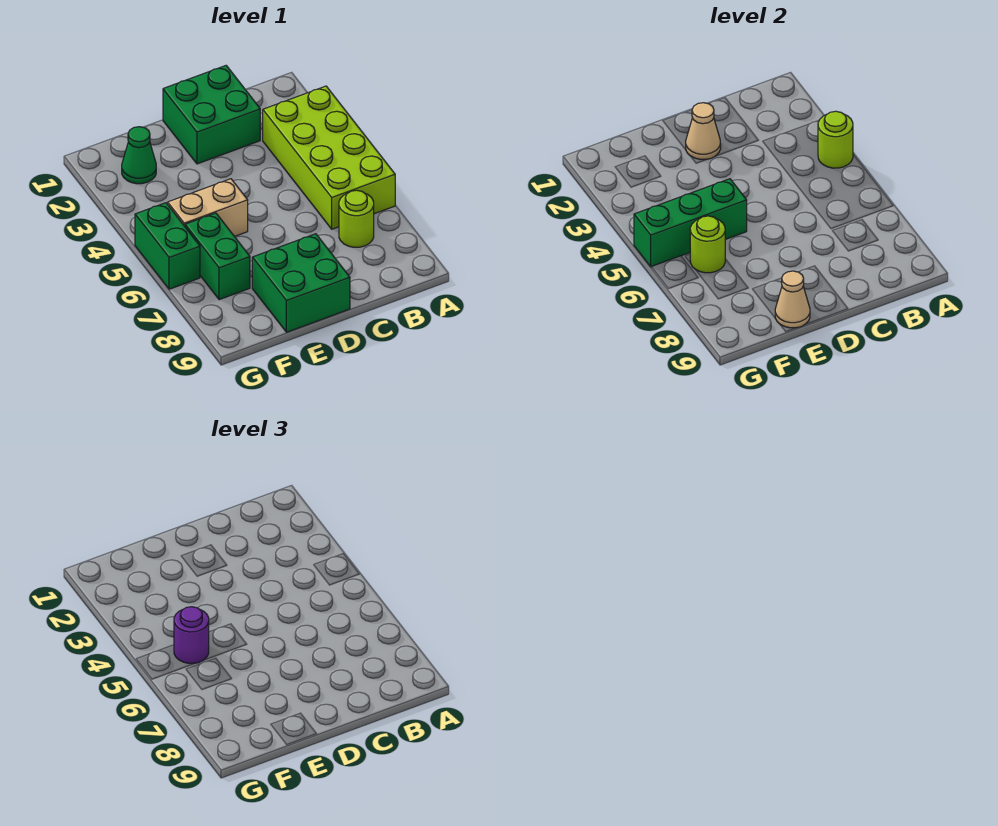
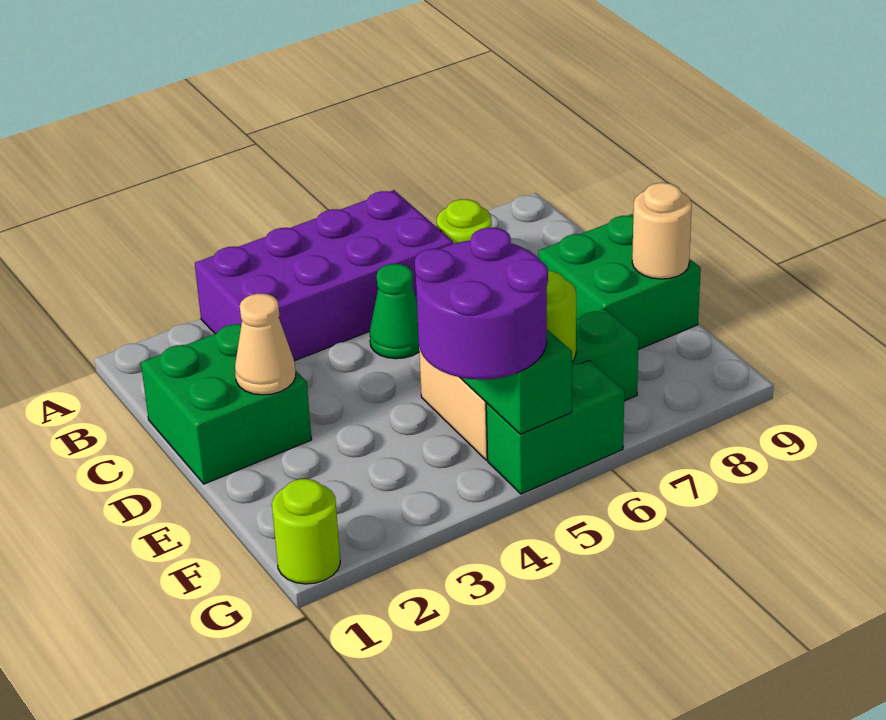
lime 2x4 brick [263,86,395,229] -> purple 2x4 brick [195,190,453,361]
lime 1x1 round brick [818,111,853,168] -> lime 1x1 round brick moved to [272,479,340,584]
tan 1x1 cone [775,271,810,328] -> tan 1x1 round brick [632,183,692,279]
green 1x1 cone [122,127,156,184] -> green 1x1 cone moved to [370,264,419,359]
purple 1x1 round brick [174,607,209,663] -> purple 2x2 round brick [415,228,548,380]

